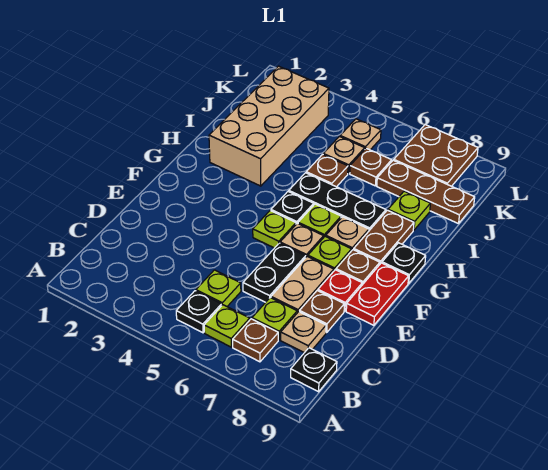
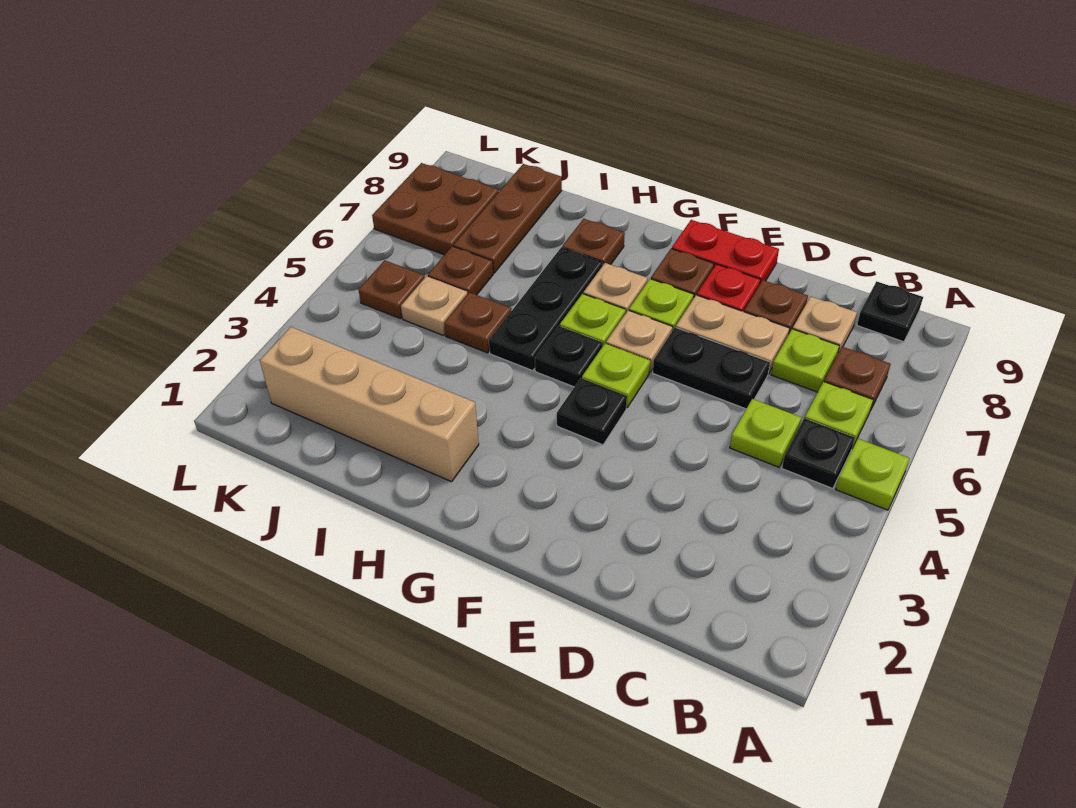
brown 1x2 plate [354,210,414,264] -> brown 1x1 plate [562,219,625,265]
black 1x1 plate [382,243,426,283] -> black 1x1 plate moved to [557,378,627,445]
tan 2x4 brick [209,66,329,186] -> tan 1x4 brick [260,327,479,482]
lime 1x1 plate [388,191,430,230] -> lime 1x1 plate moved to [836,439,910,510]
tan 1x1 plate [340,119,381,150] -> brown 1x1 plate [358,260,425,319]

